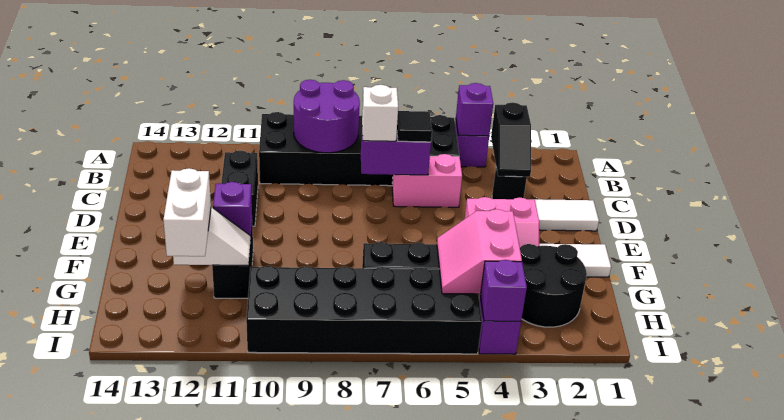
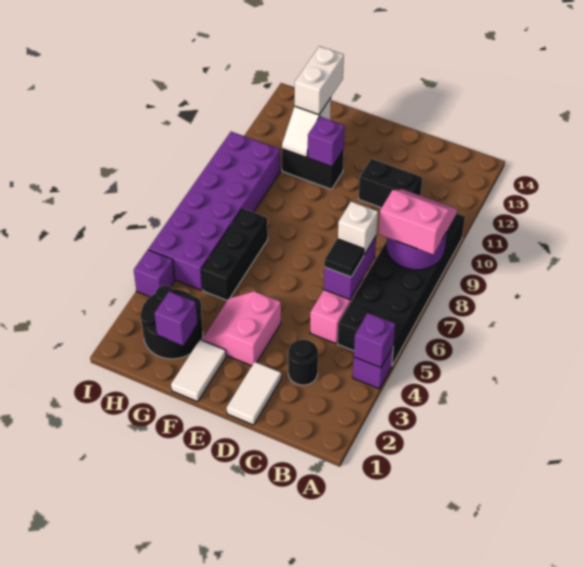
black 1x2 slope [491,102,531,177] -> none
pink 2x2 slope [437,209,522,294] -> pink 2x2 slope moved to [378,189,457,255]
white 1x2 brick [163,168,211,256] -> white 1x2 brick turned to [295,46,344,115]
black 2x6 brick [246,266,482,354] -> purple 2x6 brick [149,132,280,290]
purple 1x1 brick [480,260,527,321] -> purple 1x1 brick moved to [155,291,197,345]

